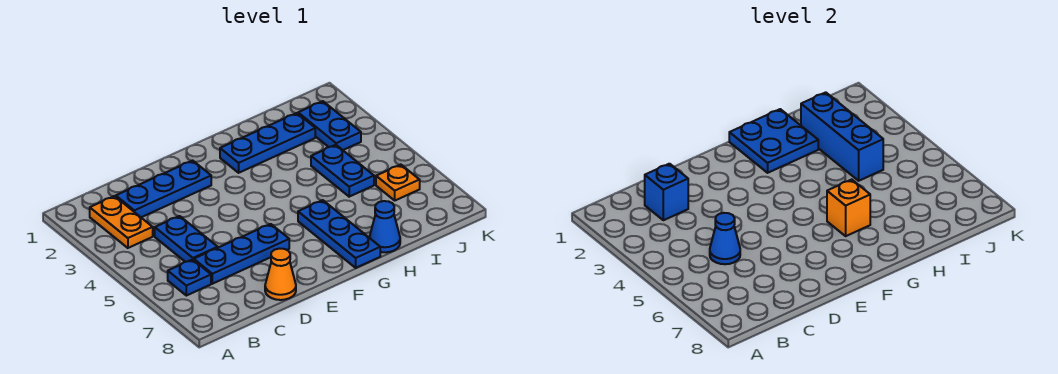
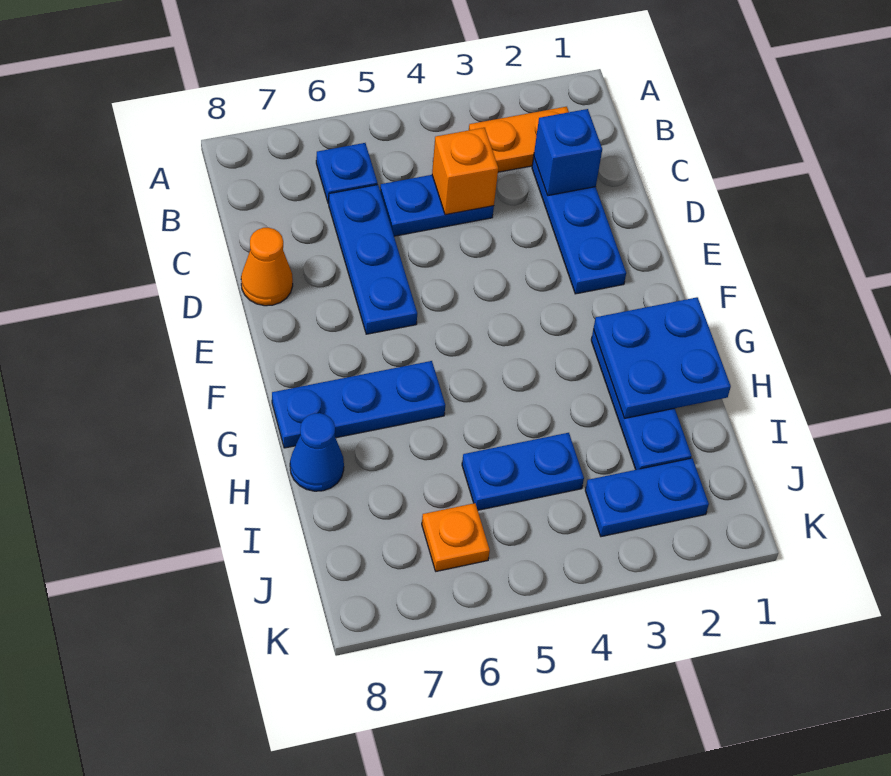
blue 1x1 cone [710,213,740,264] -> none
orange 1x1 brick [827,180,870,236] -> orange 1x1 brick moved to [432,128,498,215]
blue 1x3 brick [801,92,883,181] -> none

